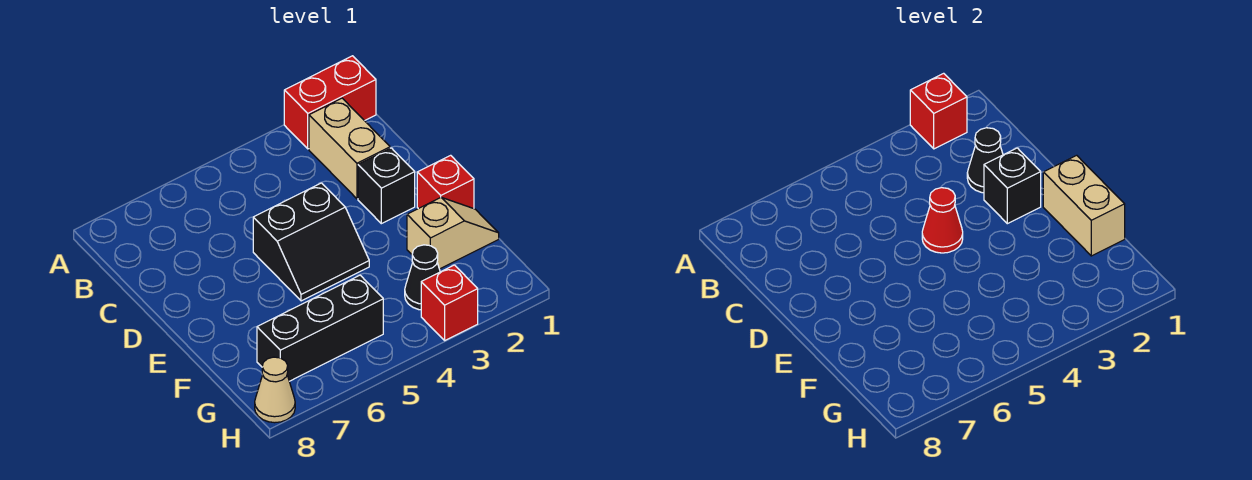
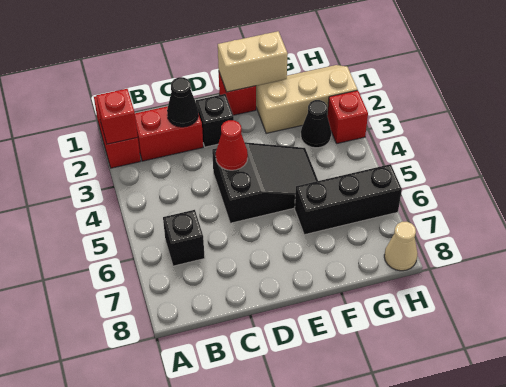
tan 1x2 brick [309,98,390,199] -> red 1x2 brick [135,106,203,161]
black 1x1 brick [984,148,1041,224] -> black 1x1 brick moved to [163,210,205,266]
black 2x2 slope [253,183,369,301] -> black 2x3 slope [212,142,318,223]
tan 1x2 slope [407,198,499,269] -> tan 2x3 slope [256,65,357,133]
black 1x3 brick [257,275,383,381] -> black 1x3 brick turned to [295,164,402,235]

